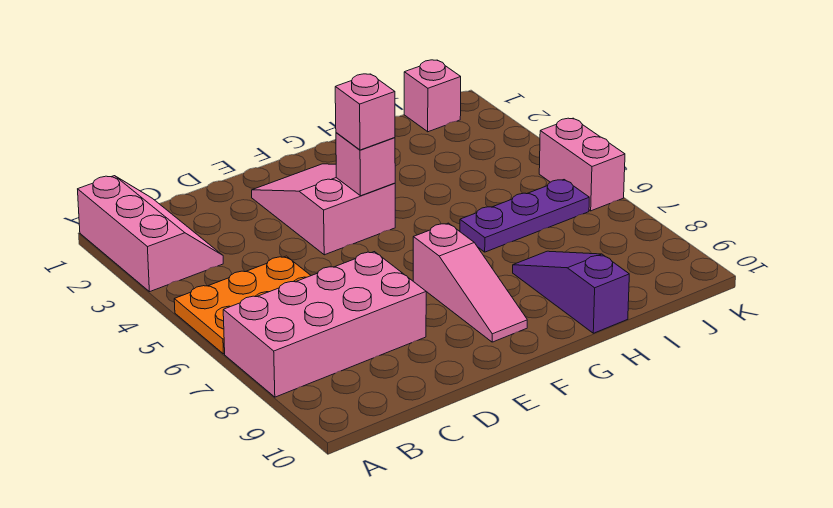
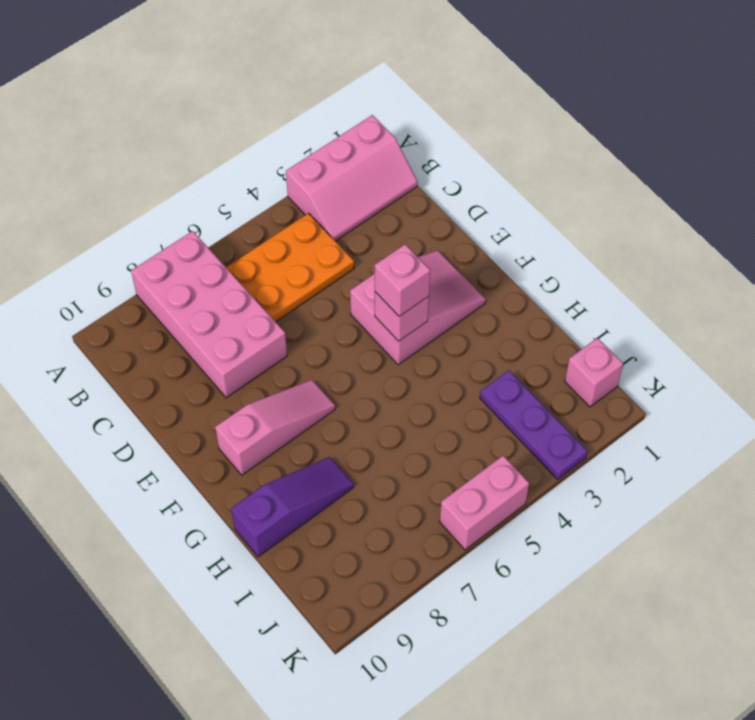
orange 2x3 plate [174,256,311,354] -> orange 2x3 plate turned to [226,213,354,322]
pink 1x3 slope [413,223,527,342] -> pink 1x3 slope turned to [215,380,335,475]
purple 1x3 plate [460,180,589,252] -> purple 1x3 plate moved to [480,370,587,479]

